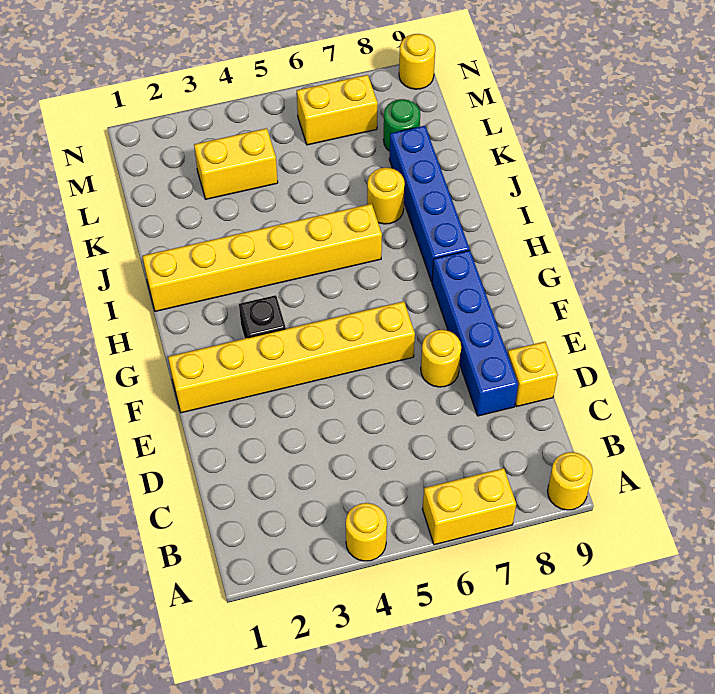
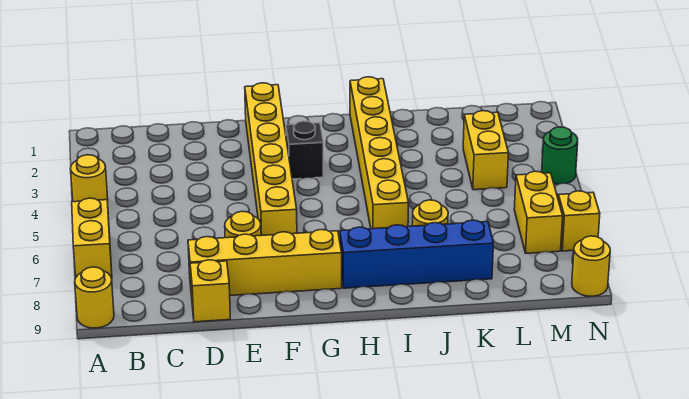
blue 1x4 brick [432,250,518,416] -> yellow 1x4 brick [188,230,342,296]
green 1x1 round brick [383,99,420,151] -> green 1x1 round brick moved to [542,127,578,184]
none -> yellow 1x1 brick [558,191,600,251]

